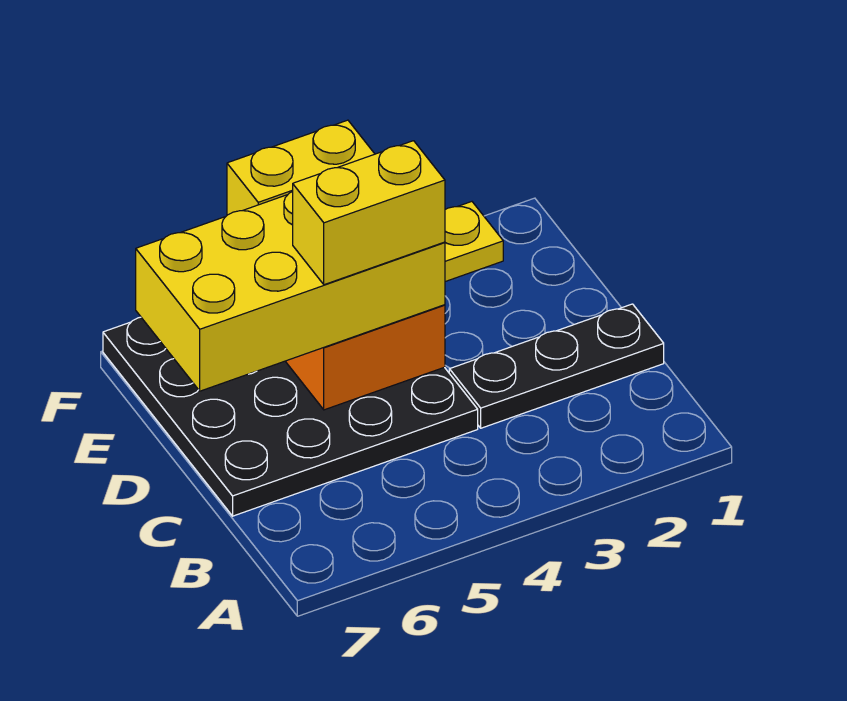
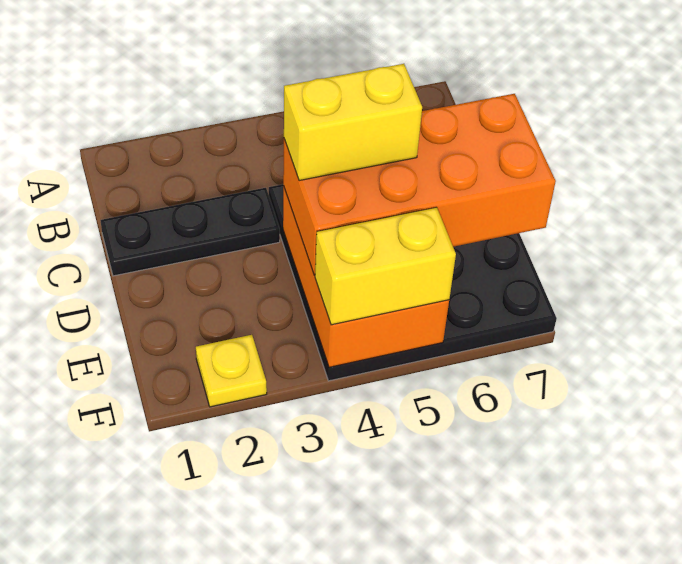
yellow 2x4 brick [136,192,445,391] -> orange 2x4 brick [283,94,556,275]

